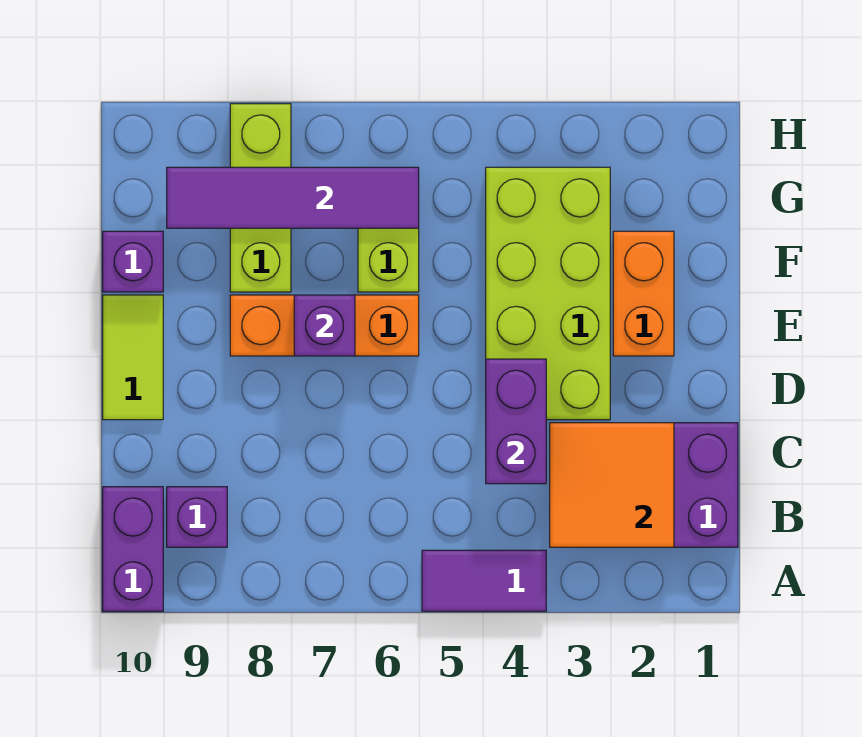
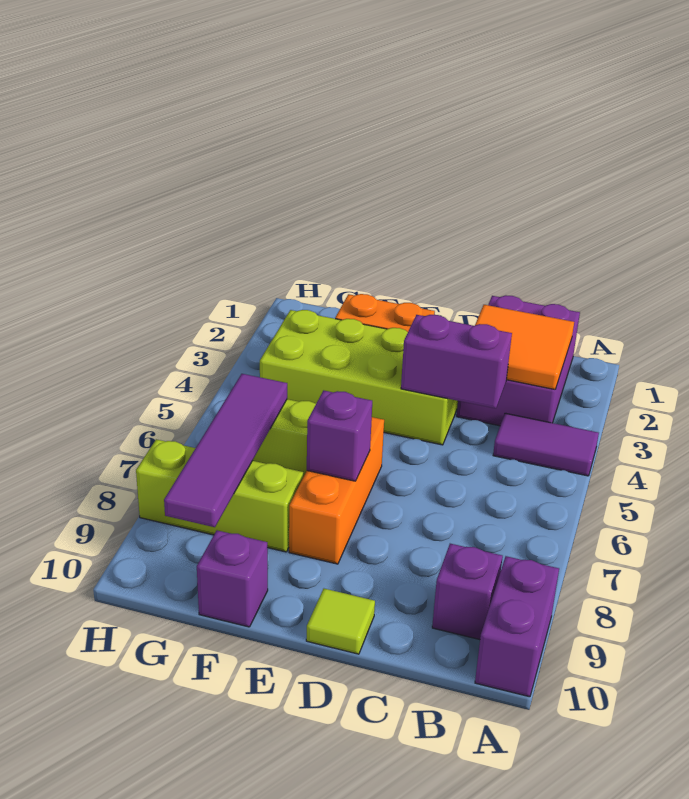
purple 1x2 tile [422,550,546,611] -> purple 1x2 tile turned to [493,413,599,476]
purple 1x2 brick [103,487,163,611] -> purple 1x2 brick turned to [475,556,559,697]
lime 1x2 tile [103,295,163,420] -> lime 1x1 tile [306,589,375,654]

